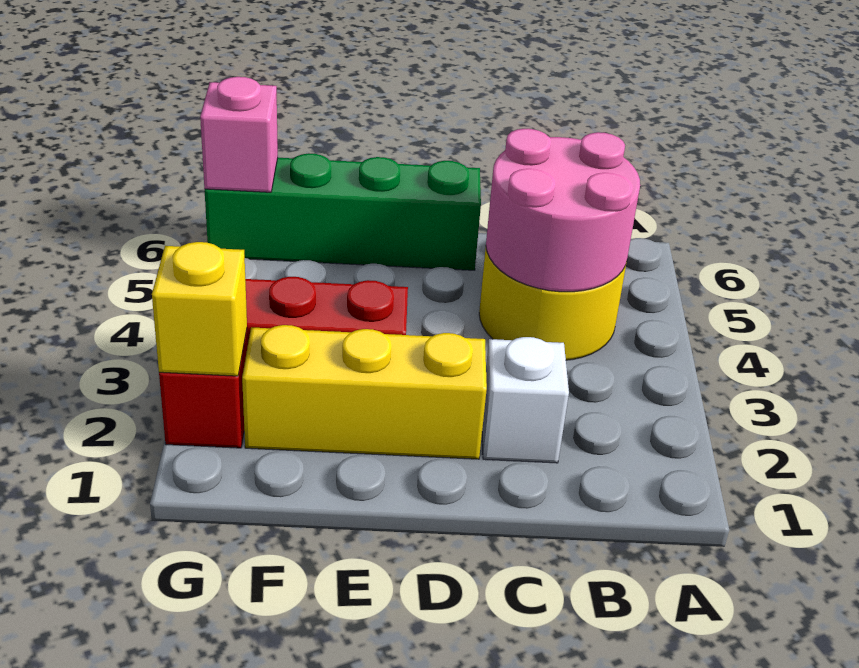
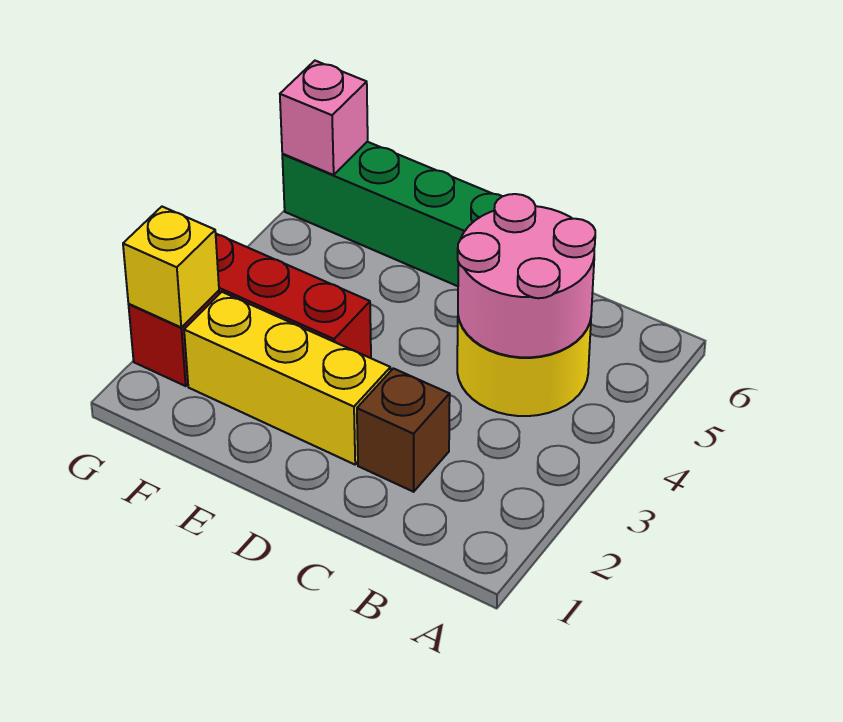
white 1x1 brick [482,337,569,463] -> brown 1x1 brick [357,368,450,492]

